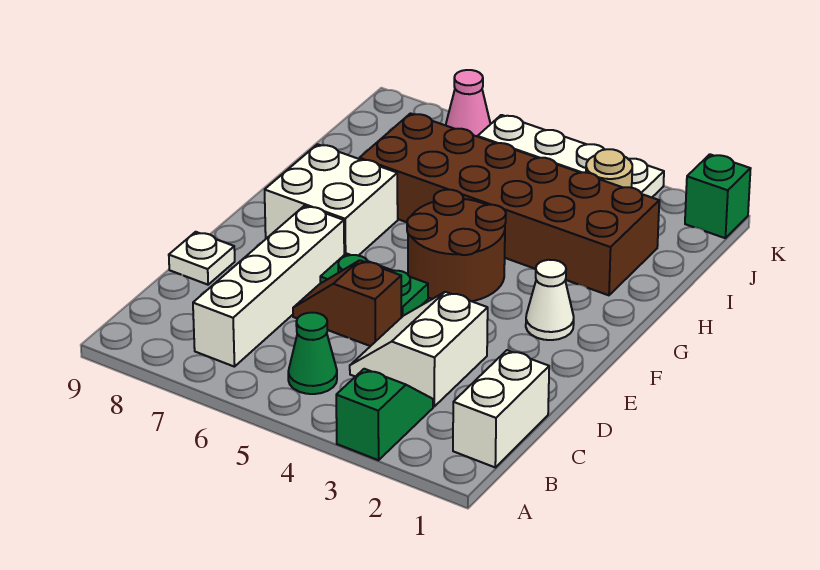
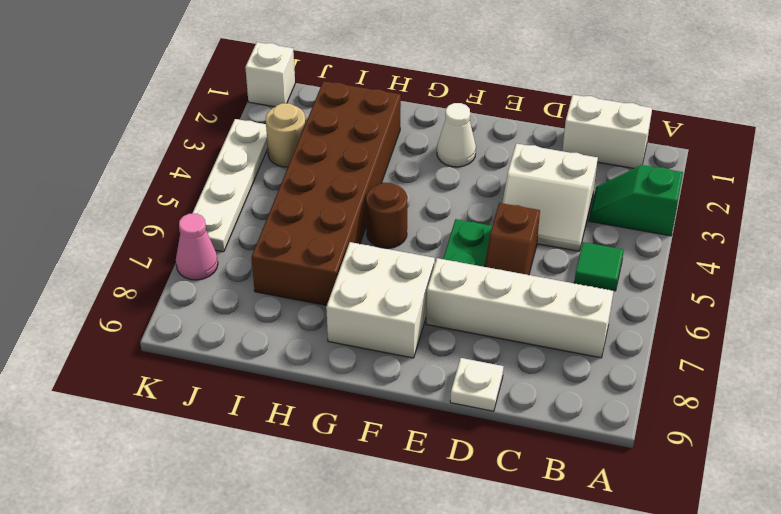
green 1x1 cone [288,313,337,394] -> green 1x1 tile [574,242,624,291]
brown 2x2 round brick [407,190,506,301] -> brown 1x1 round brick [366,183,408,248]
green 1x1 brick [685,154,751,238] -> white 1x1 brick [245,42,295,107]

